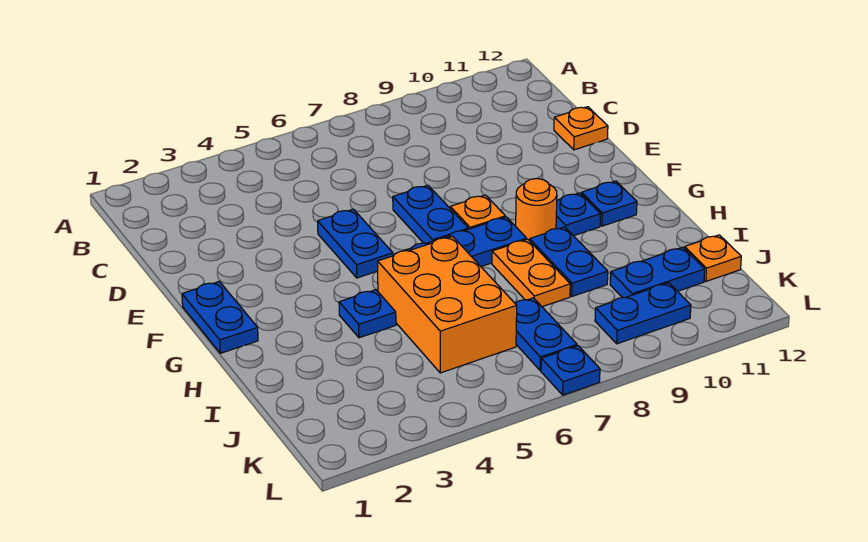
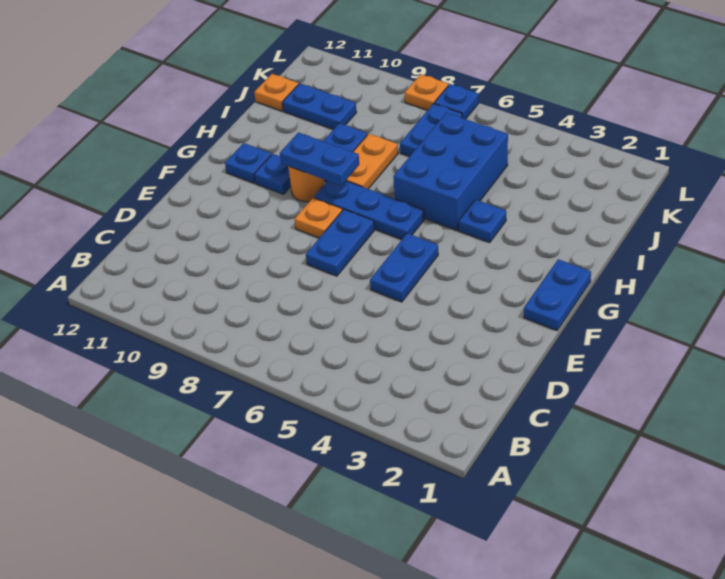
orange 1x1 plate [554,107,608,150] -> orange 1x1 plate moved to [405,74,449,110]
orange 2x3 brick [378,236,517,373] -> blue 2x3 brick [393,113,508,230]
blue 1x2 plate [595,283,691,344] -> blue 1x2 plate moved to [280,133,359,186]

